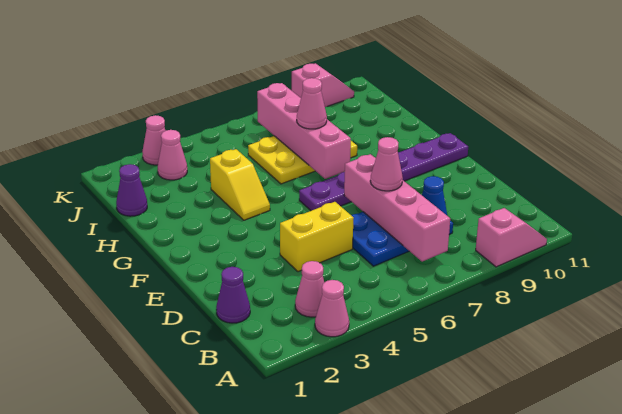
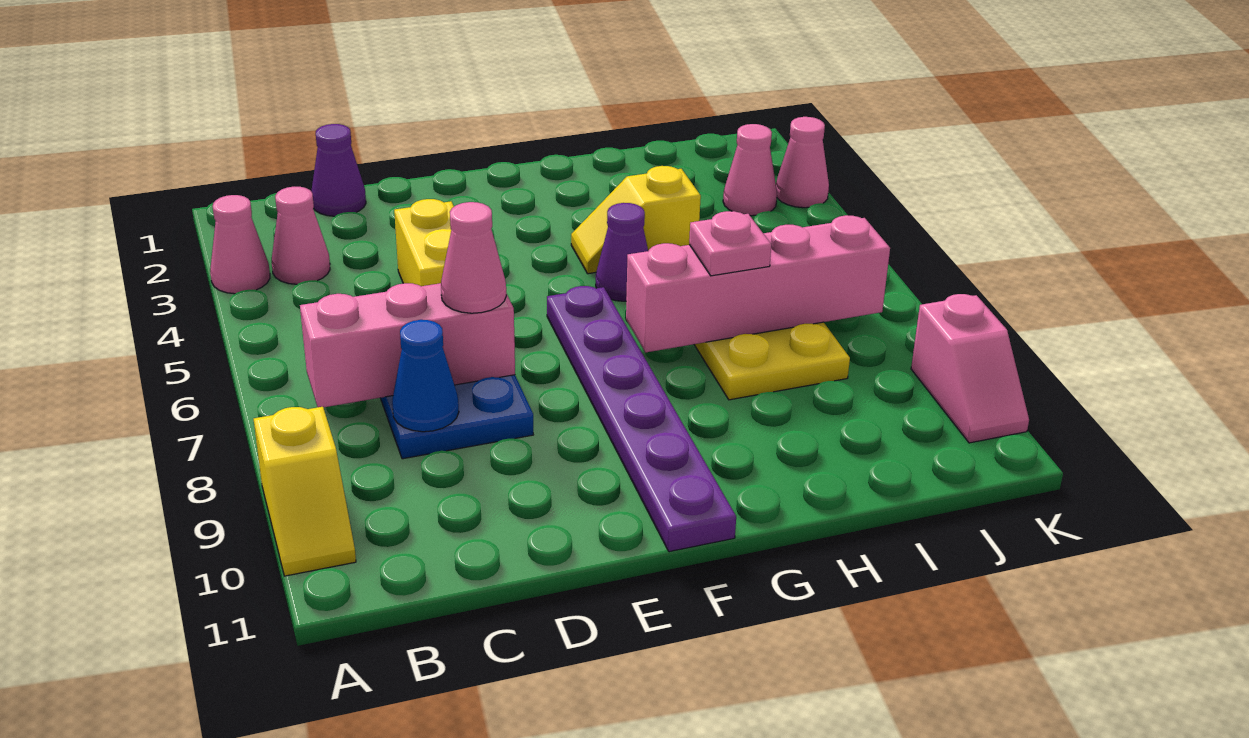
pink 1x2 slope [476,208,547,267] -> yellow 1x2 slope [254,407,356,576]
pink 1x4 brick [344,154,450,262] -> pink 1x3 brick [300,283,515,407]
pink 1x1 cone [297,78,327,129] -> pink 1x1 plate [689,211,771,276]
purple 1x1 cone [116,164,147,216] -> purple 1x1 cone moved to [596,203,648,301]

